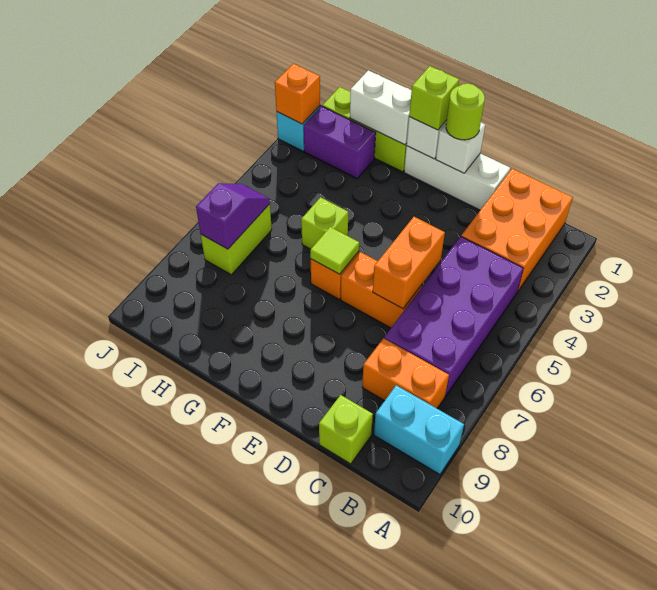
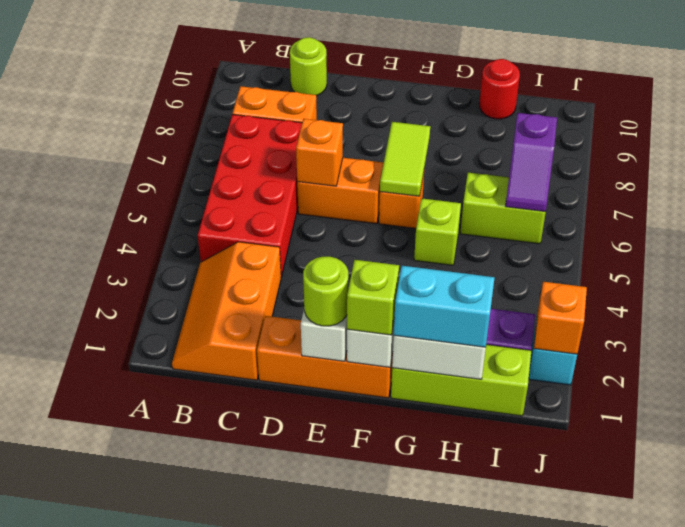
cyan 1x2 brick [374,385,464,474] -> cyan 1x2 brick moved to [394,266,494,347]
orange 2x3 brick [461,169,573,292] -> orange 2x3 slope [172,242,281,380]
purple 2x4 brick [384,236,523,396] -> red 2x4 brick [198,114,302,277]
lime 1x1 brick [319,395,373,464] -> lime 1x1 round brick [290,37,327,96]
white 1x3 brick [404,146,510,210] -> orange 1x3 brick [257,316,393,398]
orange 1x2 brick [373,217,445,309] -> orange 1x1 brick [296,119,343,186]
lime 1x1 tile [310,227,359,274] -> lime 1x2 tile [380,122,430,196]
none -> red 1x1 round brick [479,59,520,119]
lime 1x2 brick [201,204,272,275] -> lime 1x2 brick turned to [460,173,546,244]

